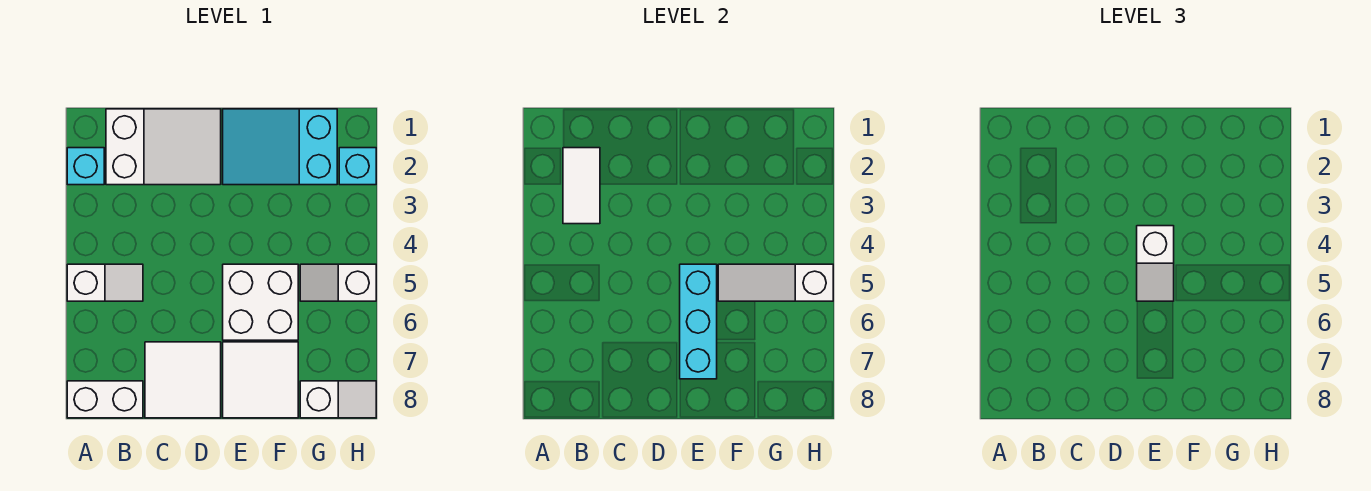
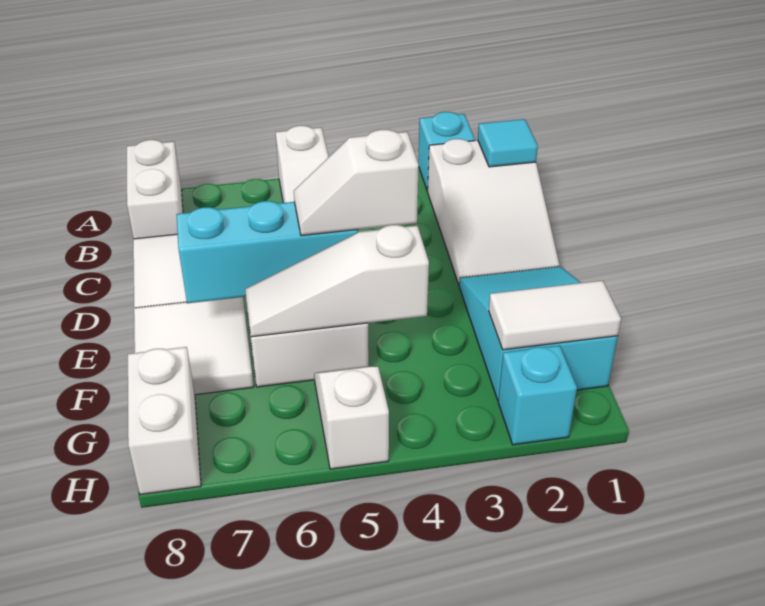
none -> cyan 1x1 tile [478,119,538,167]
white 1x2 tile [563,148,600,224] -> white 1x2 tile moved to [488,281,621,350]
white 1x3 slope [718,264,833,301] -> white 1x3 slope turned to [245,225,429,337]
white 1x2 slope [300,381,376,418] -> white 1x2 brick [128,347,201,495]

